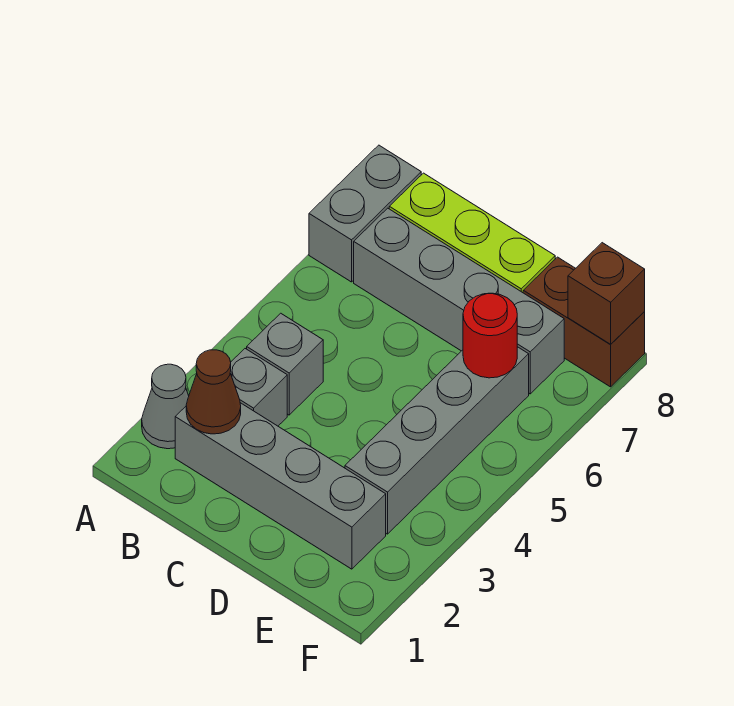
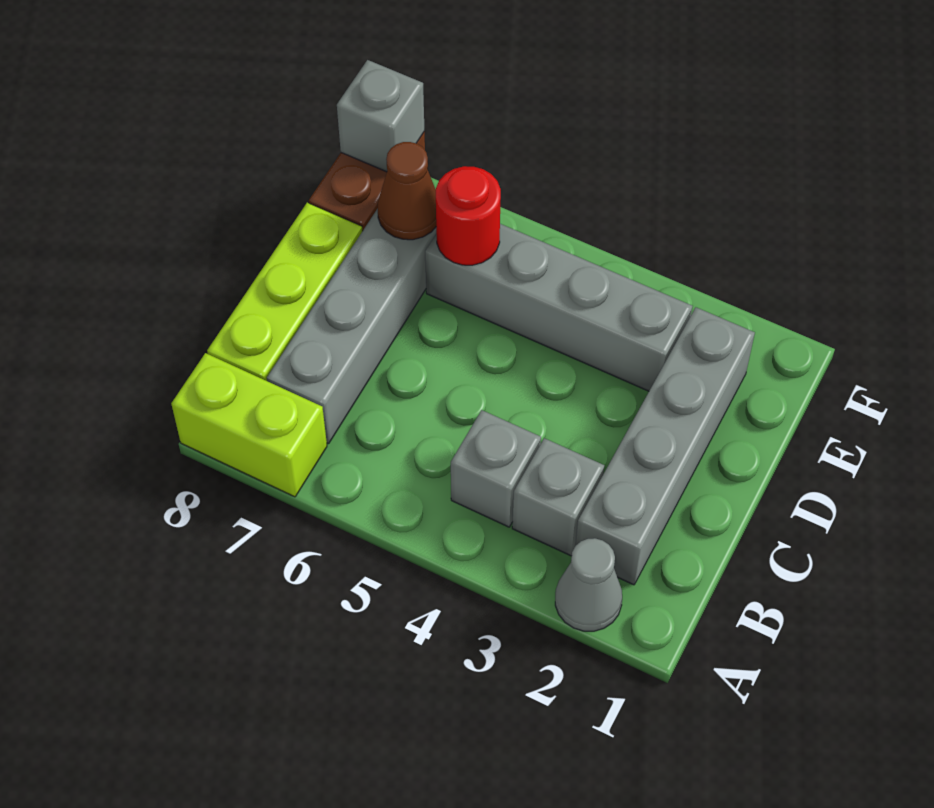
grey 1x2 brick [309,145,421,282] -> lime 1x2 brick [171,353,327,497]
brown 1x1 cone [186,350,241,434] -> brown 1x1 cone moved to [378,142,436,240]
brown 1x1 brick [568,243,645,344] -> grey 1x1 brick [337,60,424,172]

